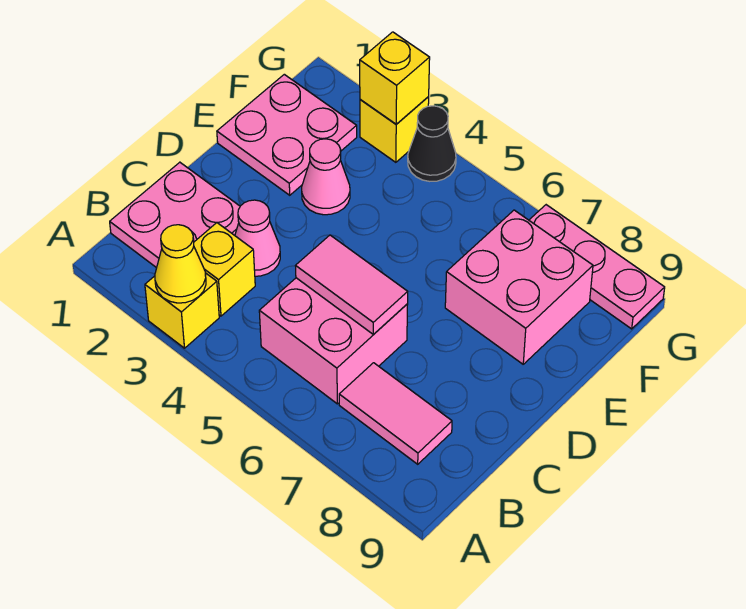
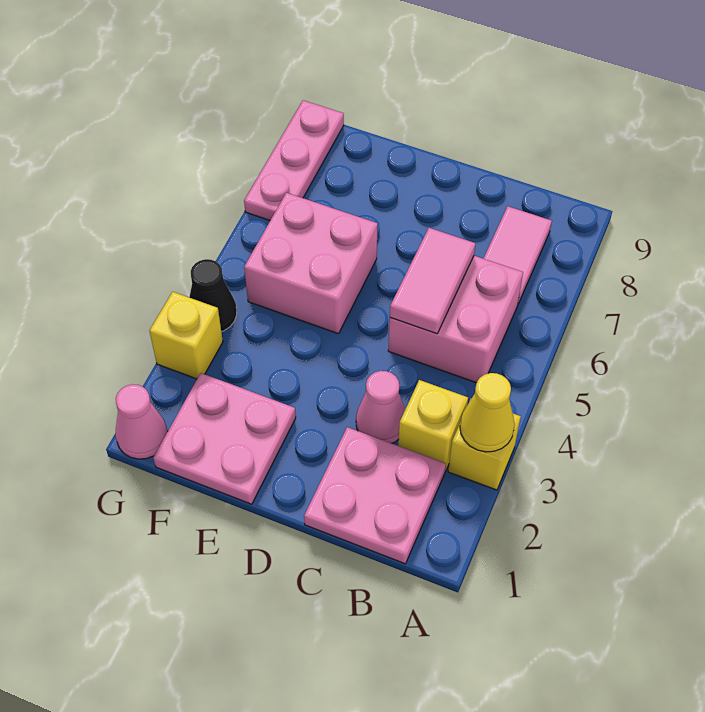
pink 1x1 cone [302,139,350,215] -> pink 1x1 cone moved to [115,384,168,459]
pink 2x2 brick [445,210,593,364] -> pink 2x2 brick moved to [244,193,378,334]
yellow 1x1 brick [360,32,430,124] -> none

